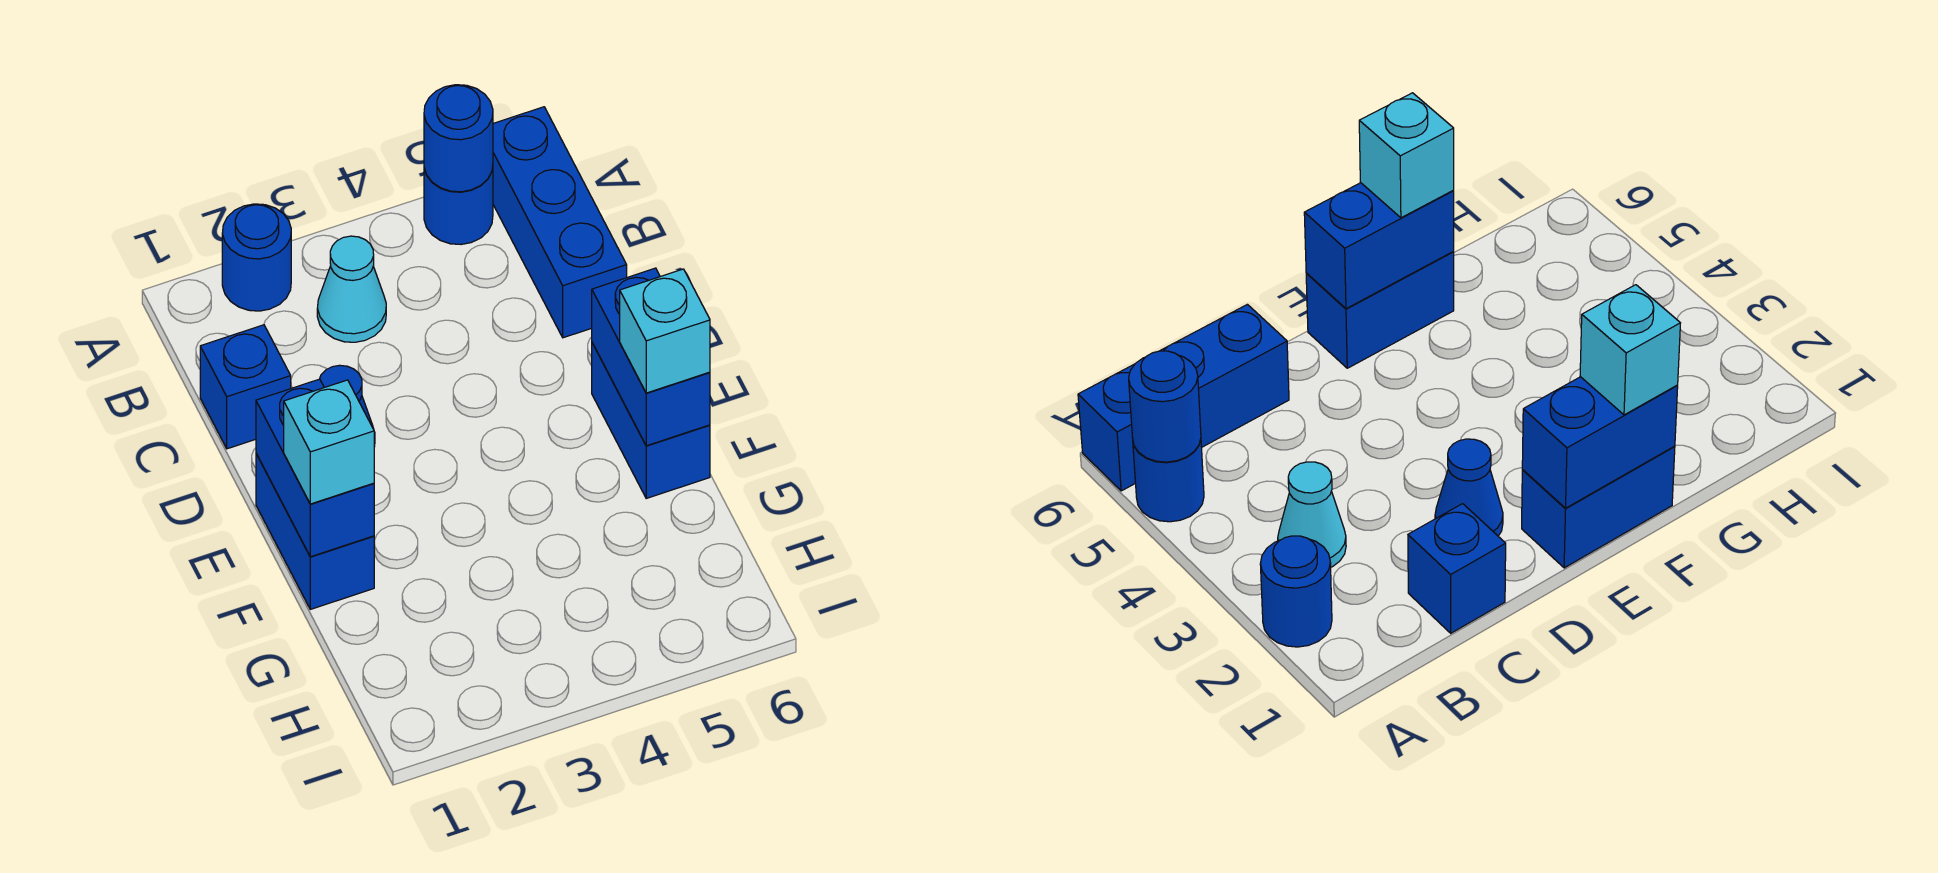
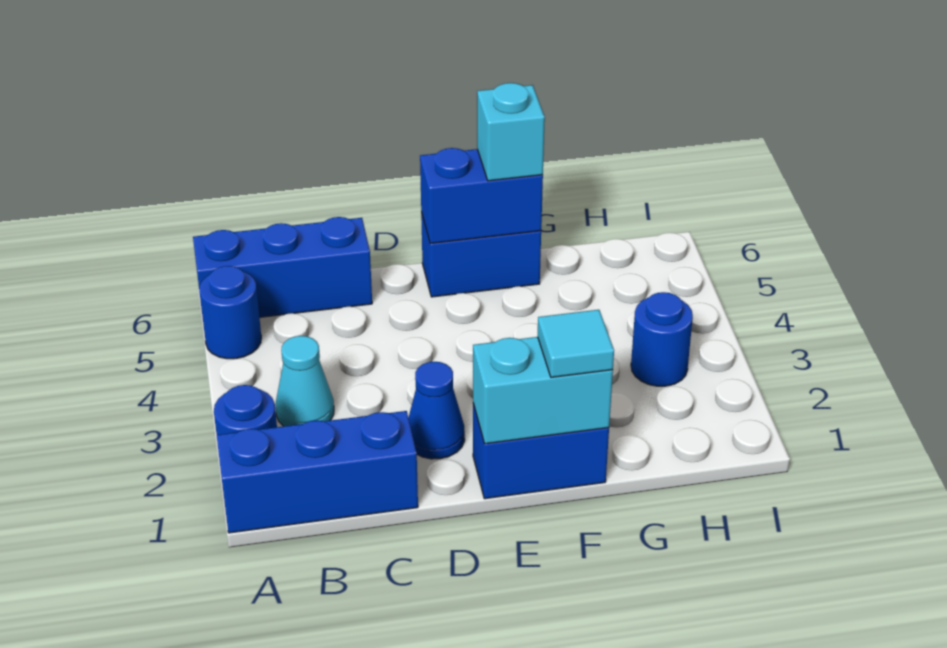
blue 1x1 round brick [424,85,493,192] -> blue 1x1 round brick moved to [631,292,693,386]
blue 1x1 brick [200,325,291,449] -> blue 1x3 brick [217,411,418,533]
blue 1x2 brick [256,379,374,557] -> cyan 1x2 brick [473,337,613,444]
cyan 1x1 brick [284,380,374,504] -> cyan 1x1 tile [538,310,614,377]

